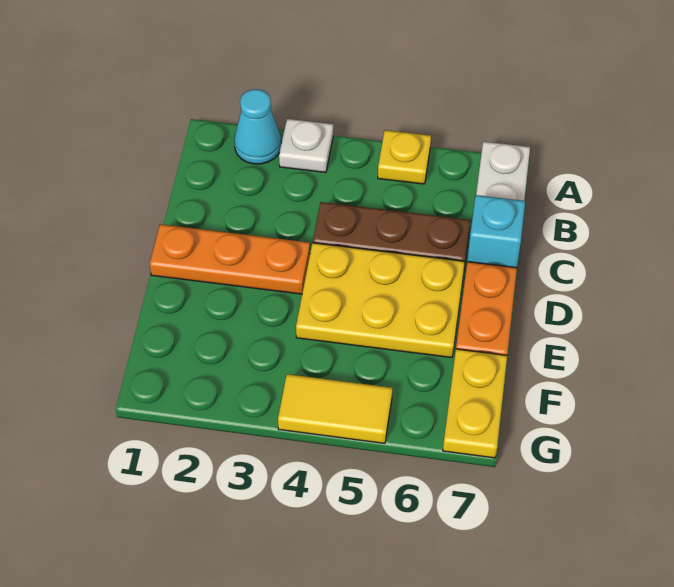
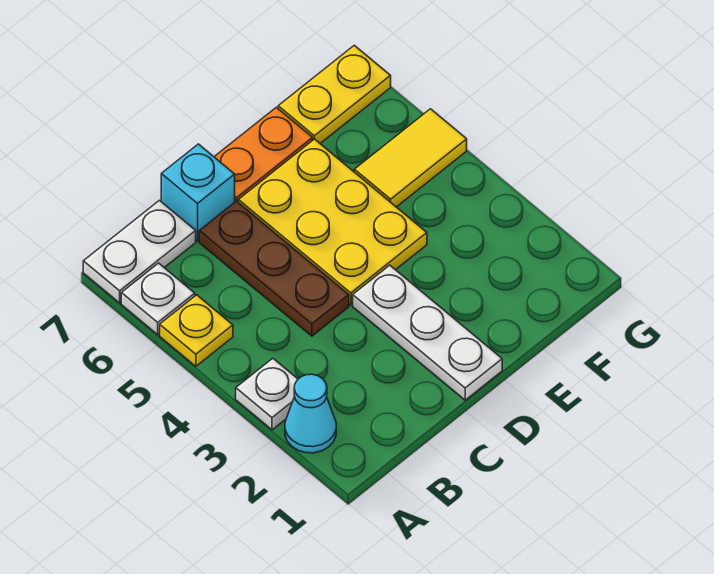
none -> white 1x1 plate [121,263,195,335]
orange 1x3 plate [150,224,310,294] -> white 1x3 plate [353,265,502,400]
yellow 1x2 tile [278,374,392,443] -> yellow 1x2 tile turned to [354,109,467,207]

